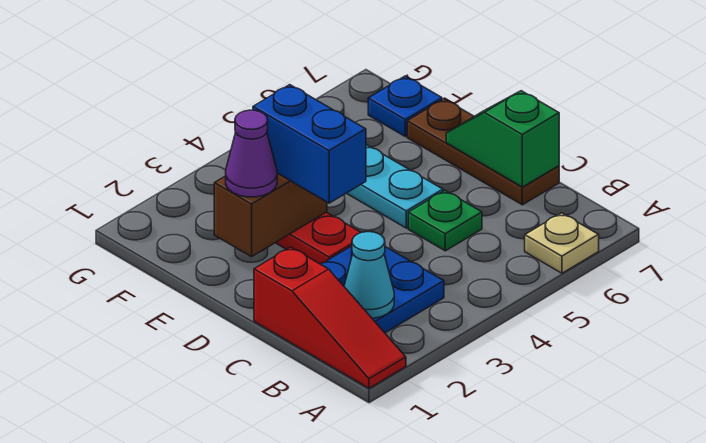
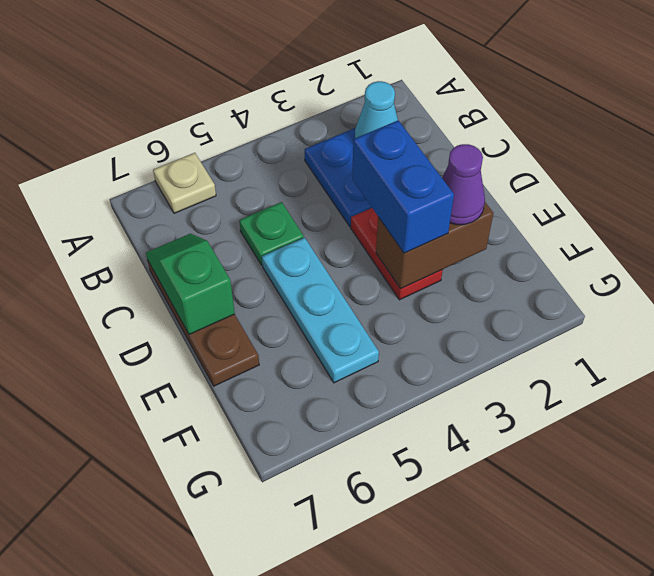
red 1x3 slope [254,247,406,388] -> none
green 1x2 slope [446,91,559,187] -> green 1x2 slope turned to [146,234,235,334]
blue 1x1 plate [368,76,442,137] -> none

